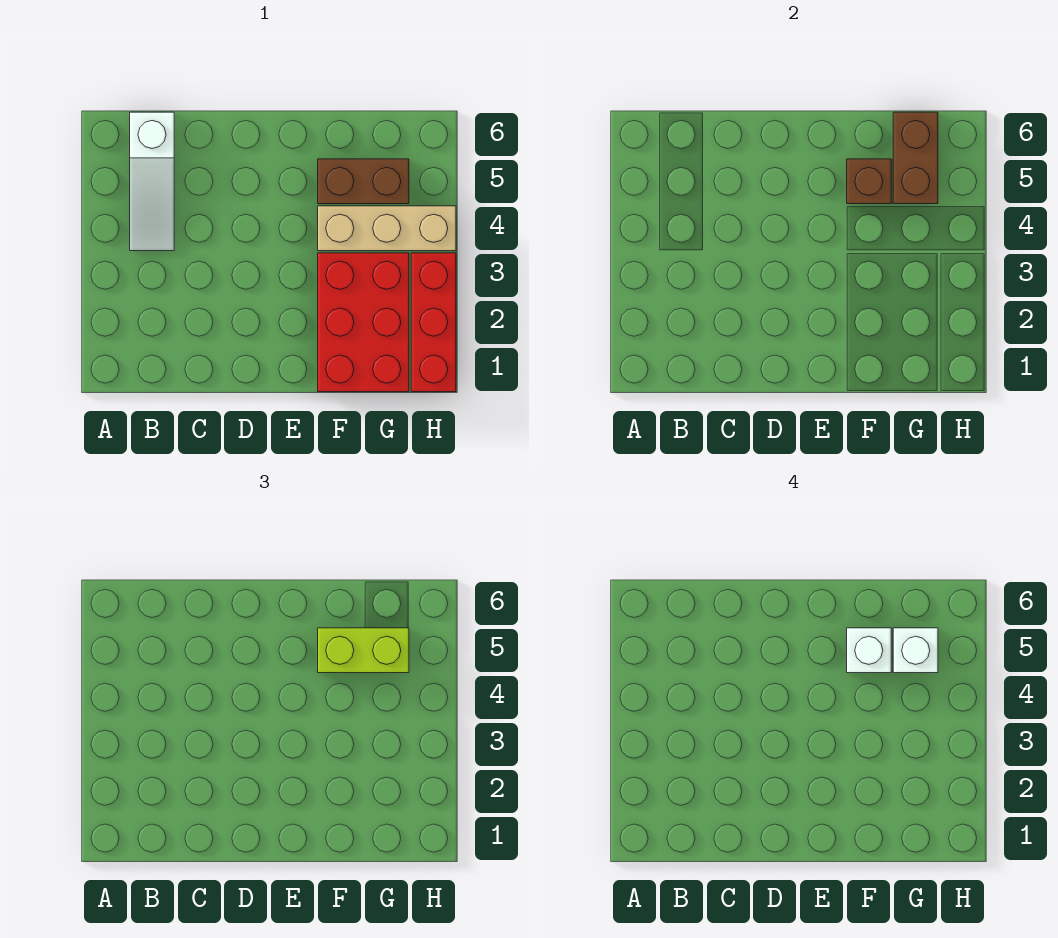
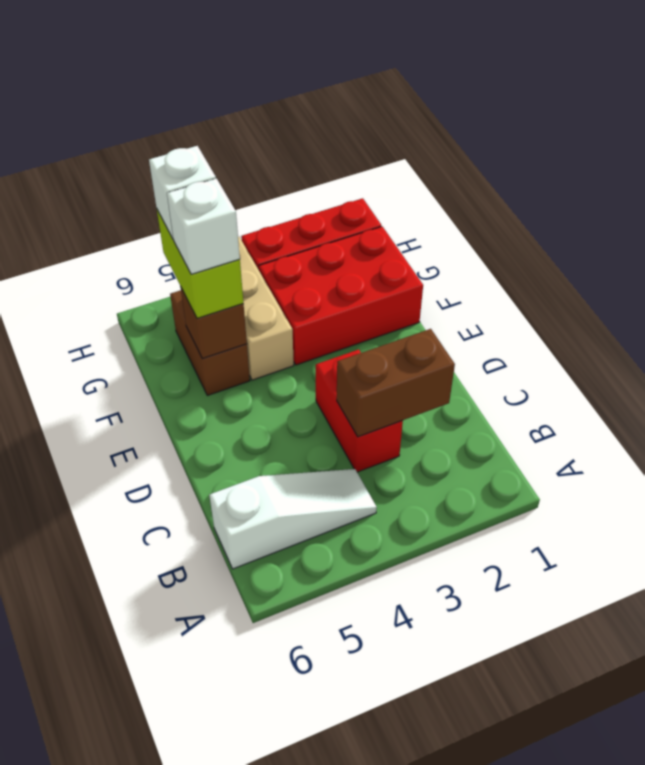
none -> red 1x2 brick [316,349,403,472]
brown 1x2 brick [893,112,938,204] -> brown 1x2 brick moved to [337,329,455,437]

